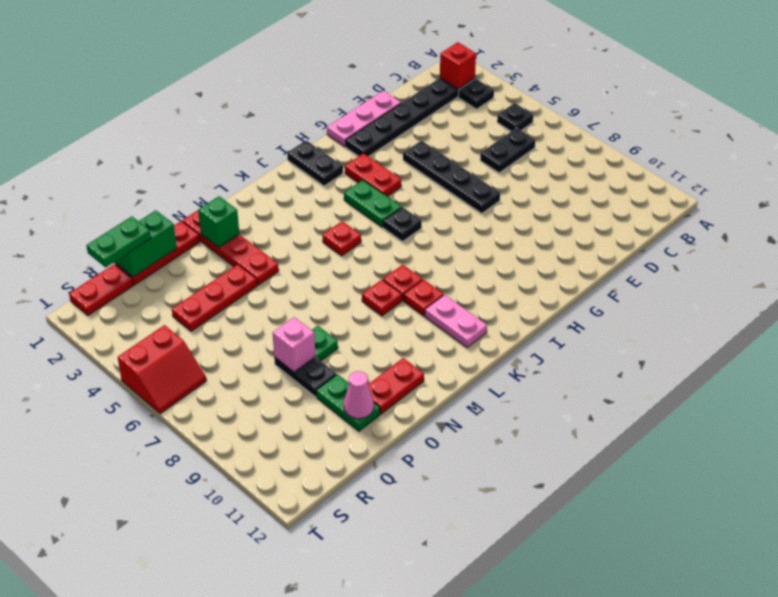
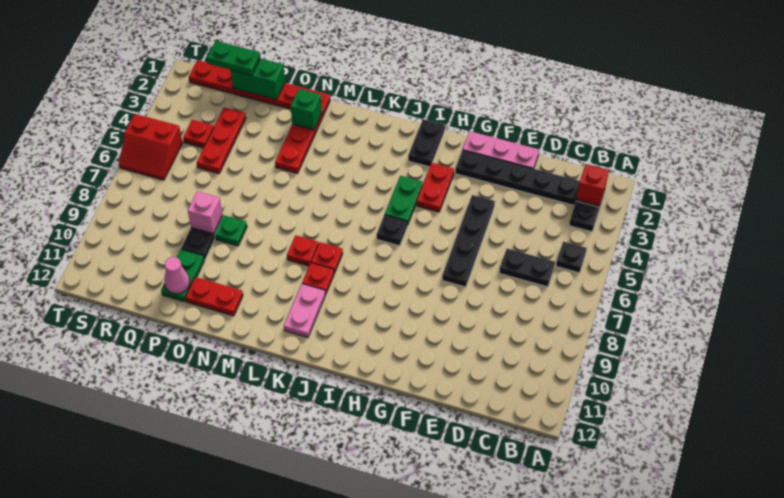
red 1x1 plate [323,221,361,256] -> red 1x1 plate moved to [183,120,214,148]
red 1x3 plate [172,264,257,331] -> red 1x3 plate turned to [197,107,246,174]

